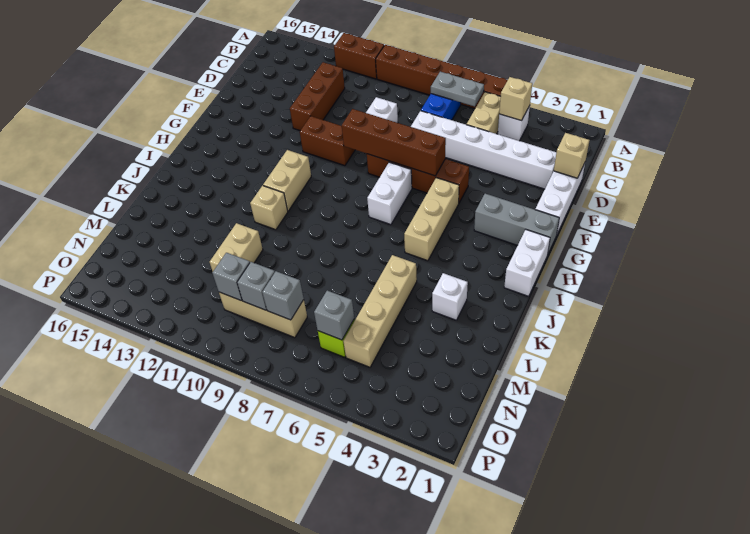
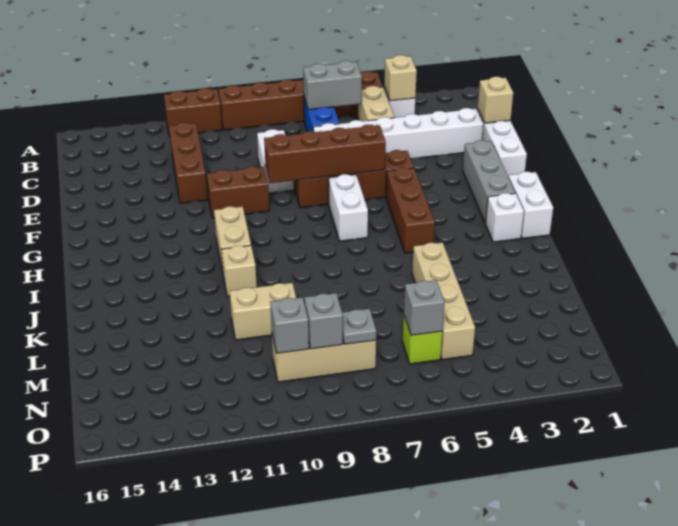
grey 1x2 plate [431,72,484,107] -> grey 1x2 brick [303,61,362,110]
grey 1x3 brick [474,194,559,254] -> grey 1x3 brick turned to [463,140,515,223]
tan 1x3 brick [404,178,459,261] -> brown 1x3 brick [386,167,435,253]
white 1x1 brick [432,273,468,320] -> white 1x1 brick moved to [486,193,524,242]
tan 1x2 brick [210,223,263,271] -> tan 1x2 brick turned to [230,283,296,340]
grey 1x1 brick [262,271,304,320] -> grey 1x1 plate [342,309,376,344]

